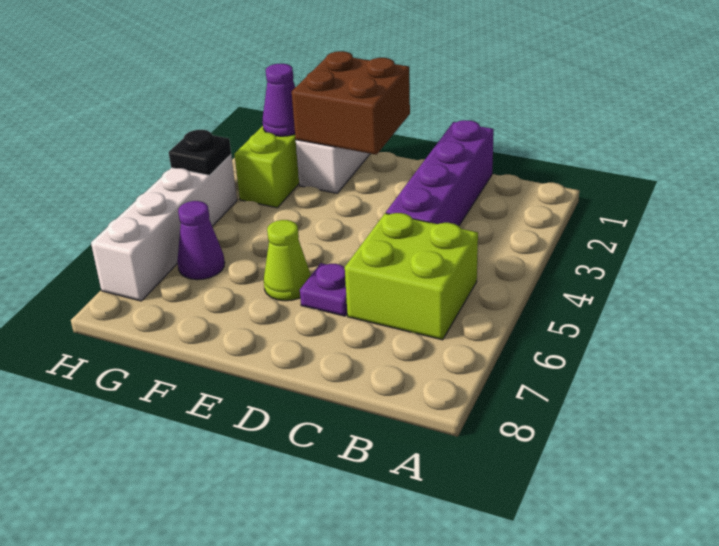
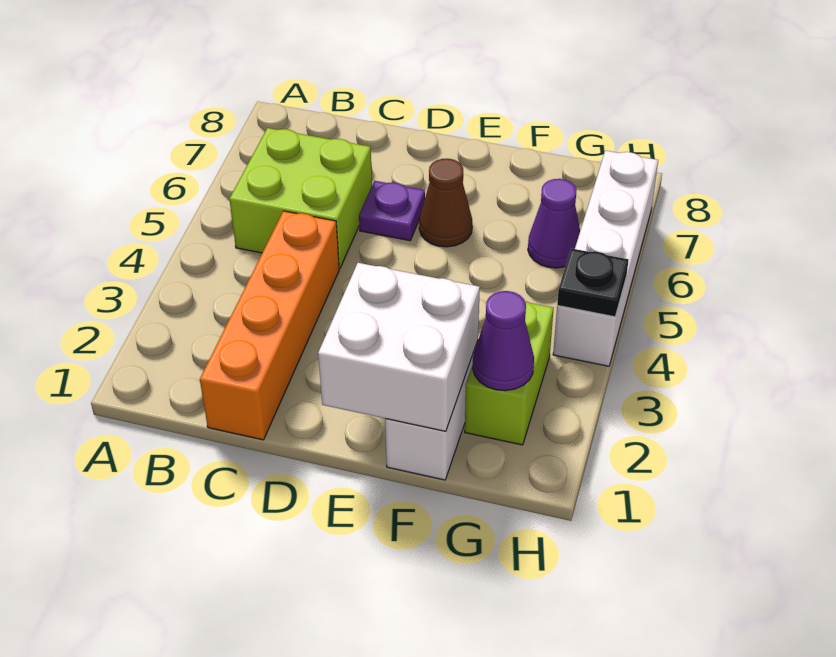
purple 1x4 brick [386,120,494,226] -> orange 1x4 brick [200,211,339,440]
brown 2x2 brick [292,51,410,155] -> white 2x2 brick [318,263,480,431]
lime 1x1 cone [264,220,311,301] -> brown 1x1 cone [419,158,472,247]

